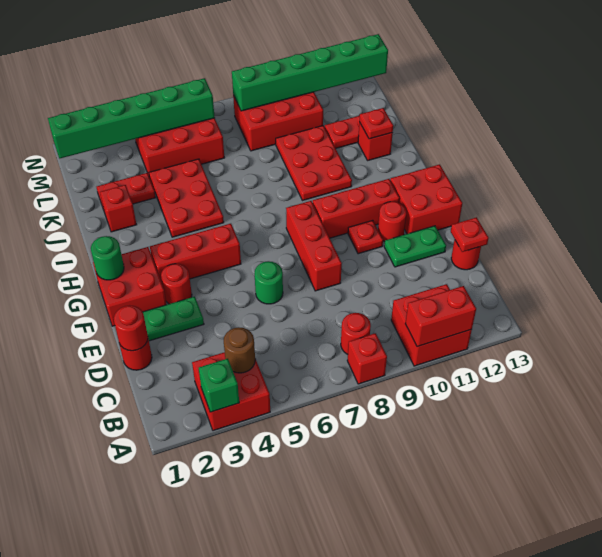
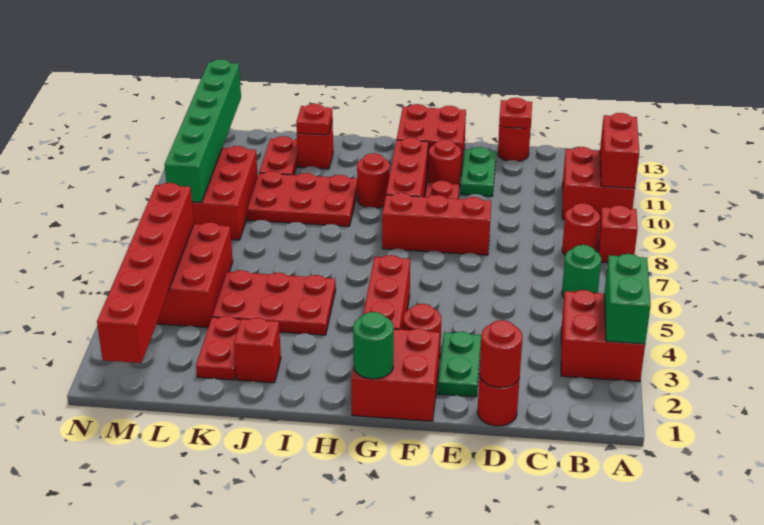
green 1x1 brick [199,359,239,412] -> green 1x2 brick [604,254,651,344]
brown 1x1 round brick [224,327,255,373] -> none
green 1x1 round brick [254,261,283,304] -> green 1x1 round brick moved to [562,245,601,297]
none -> red 1x1 round brick [357,153,390,208]
green 1x6 brick [48,78,215,158] -> red 1x6 brick [97,183,194,363]

